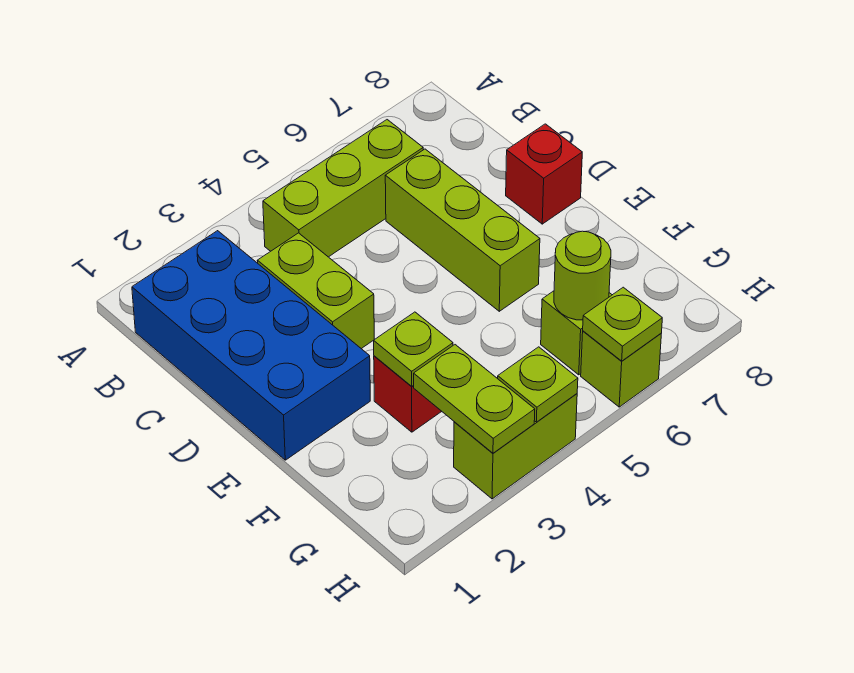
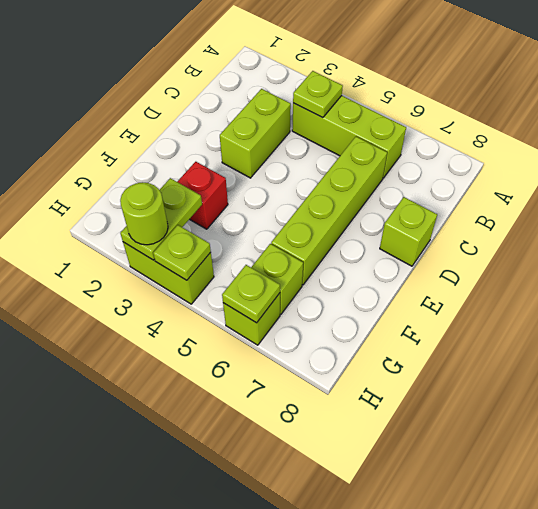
blue 2x4 brick [132,231,370,460] -> none
lime 1x3 brick [385,149,540,311] -> lime 1x4 brick [271,137,387,285]
red 1x1 brick [506,124,582,224] -> lime 1x1 brick [380,197,437,266]
lime 1x1 plate [374,312,453,386] -> lime 1x1 plate moved to [293,71,343,118]
lime 1x1 round brick [554,231,611,320] -> lime 1x1 round brick moved to [120,182,168,245]

